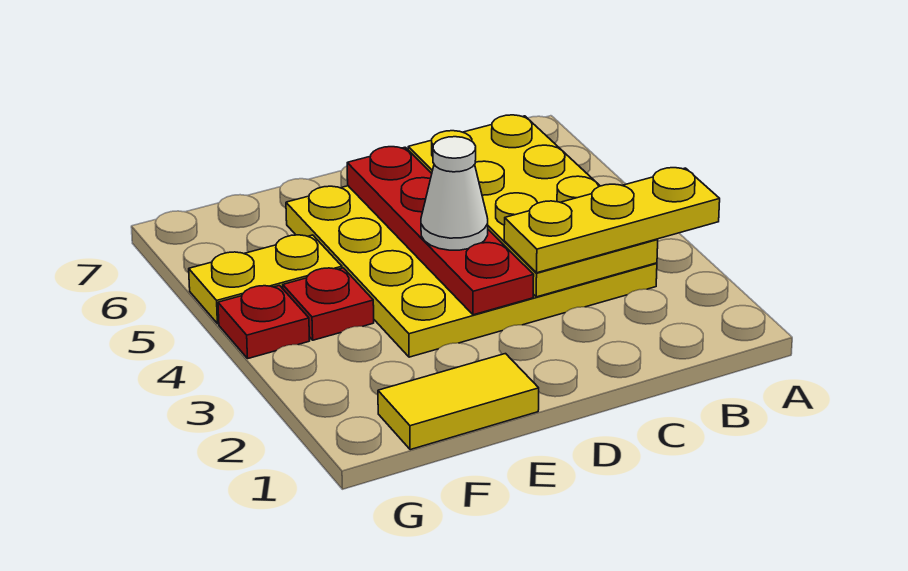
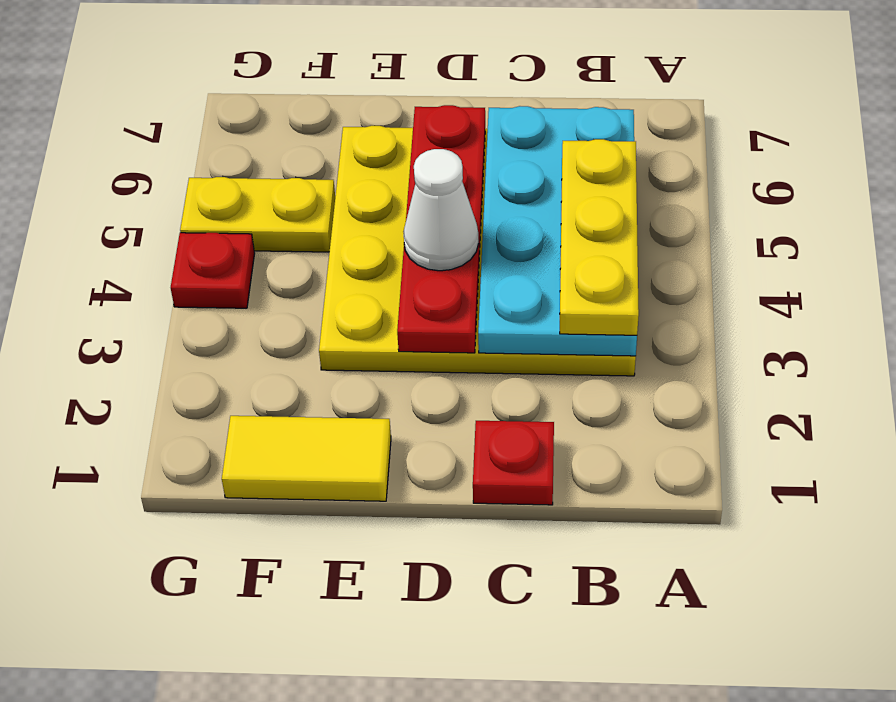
yellow 1x3 plate [504,168,720,273] -> yellow 1x3 plate turned to [560,139,639,335]
yellow 2x4 plate [408,115,658,297] -> cyan 2x4 plate [478,106,637,356]
red 1x1 plate [283,268,374,340] -> red 1x1 plate moved to [473,421,554,505]

